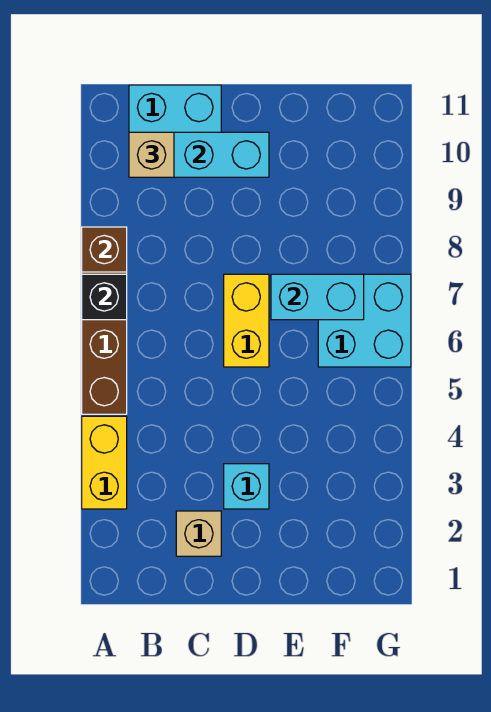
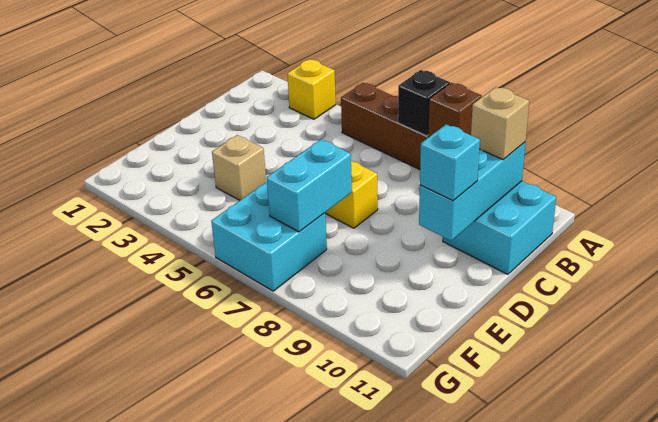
yellow 1x2 brick [82,416,127,509] -> yellow 1x1 brick [287,59,336,119]
tan 1x1 brick [176,511,221,556] -> tan 1x1 brick moved to [212,135,266,200]
cyan 1x1 brick [224,464,269,509] -> cyan 1x1 brick moved to [420,124,480,201]

